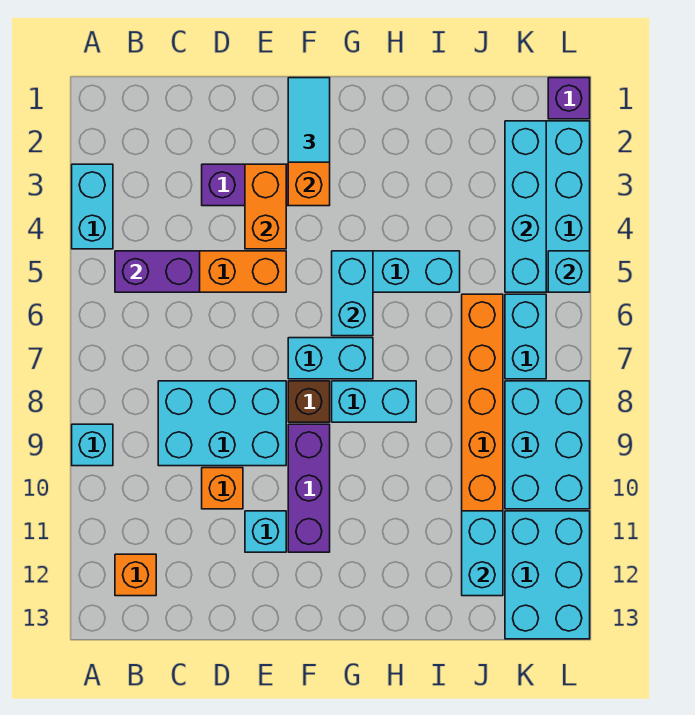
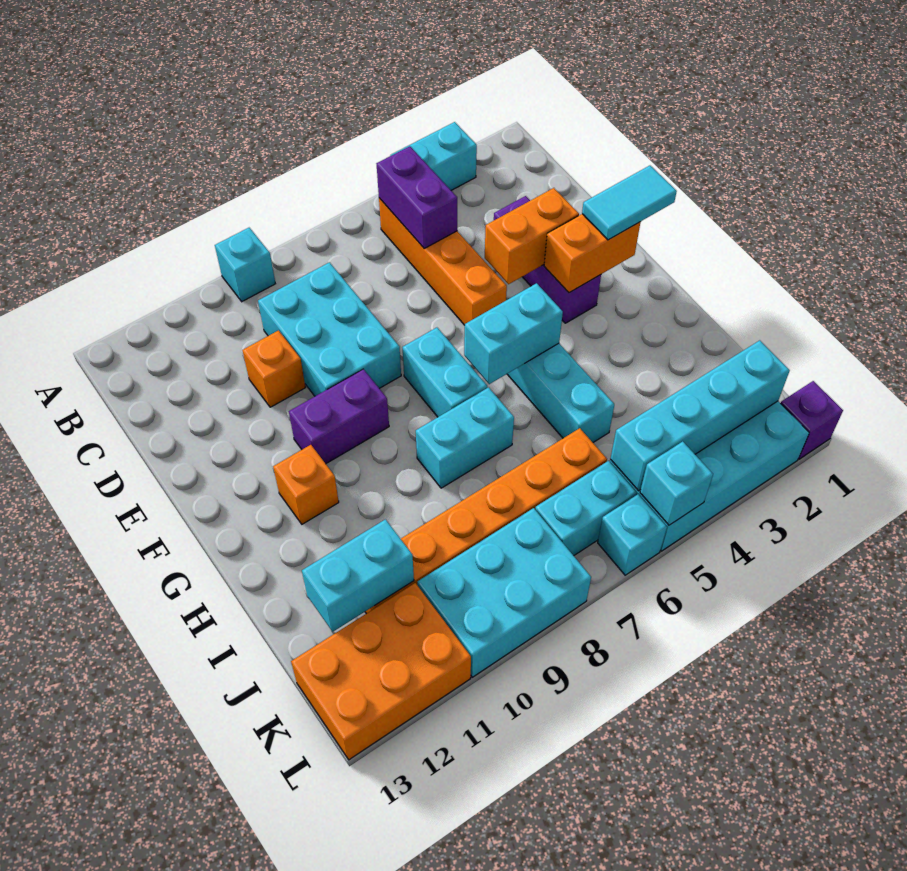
orange 1x1 brick [115,554,156,596] -> orange 1x1 brick moved to [273,445,339,524]
cyan 1x1 brick [245,511,286,552] -> cyan 1x1 brick moved to [598,494,667,575]
brown 1x1 brick [288,381,330,422] -> none
purple 1x3 brick [288,424,330,552] -> purple 1x2 brick [289,369,389,464]
cyan 1x2 brick [332,381,416,422] -> cyan 1x2 brick turned to [416,387,514,488]
cyan 2x3 brick [505,511,590,639] -> orange 2x3 brick [291,583,471,760]

